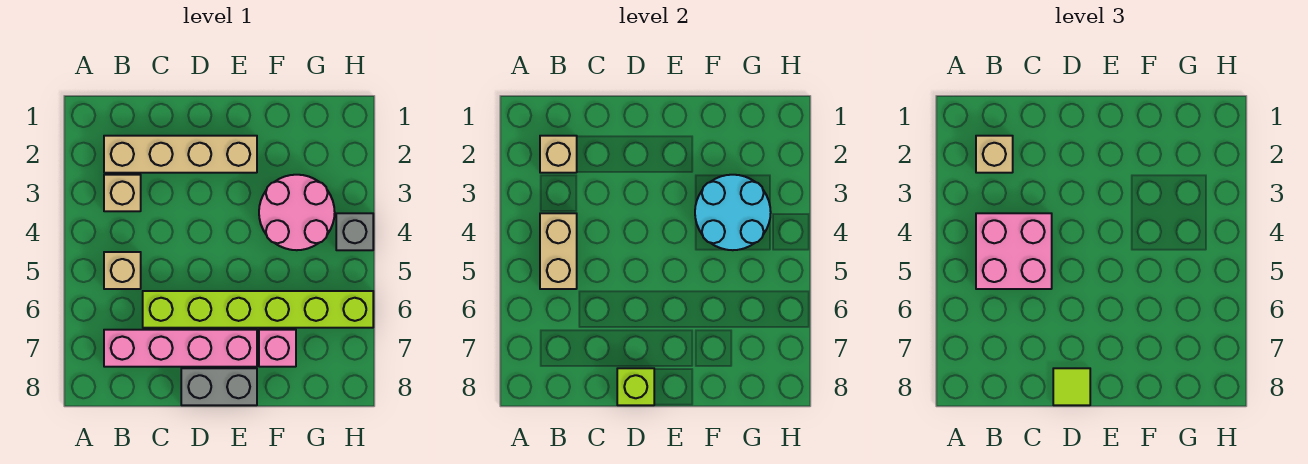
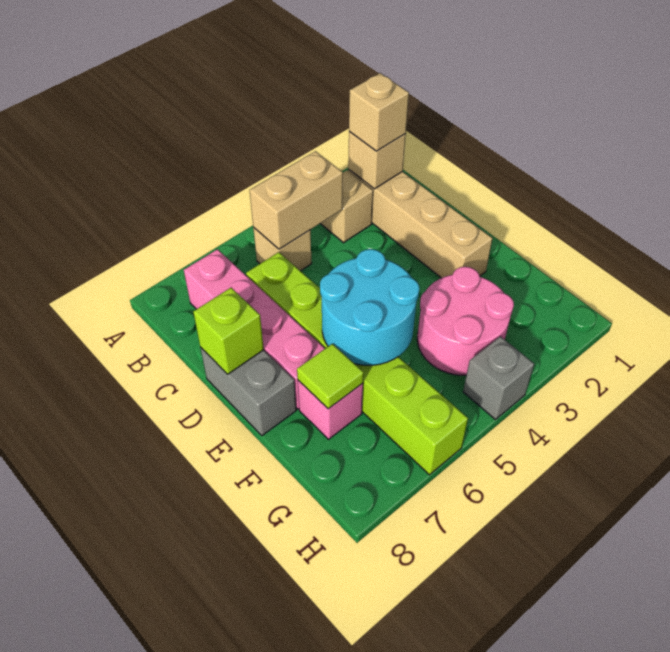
pink 2x2 brick [976,213,1052,289] -> none
lime 1x1 tile [1053,368,1090,405] -> lime 1x1 tile moved to [297,344,364,409]
cyan 2x2 round brick [695,175,771,250] -> cyan 2x2 round brick moved to [320,249,419,365]

